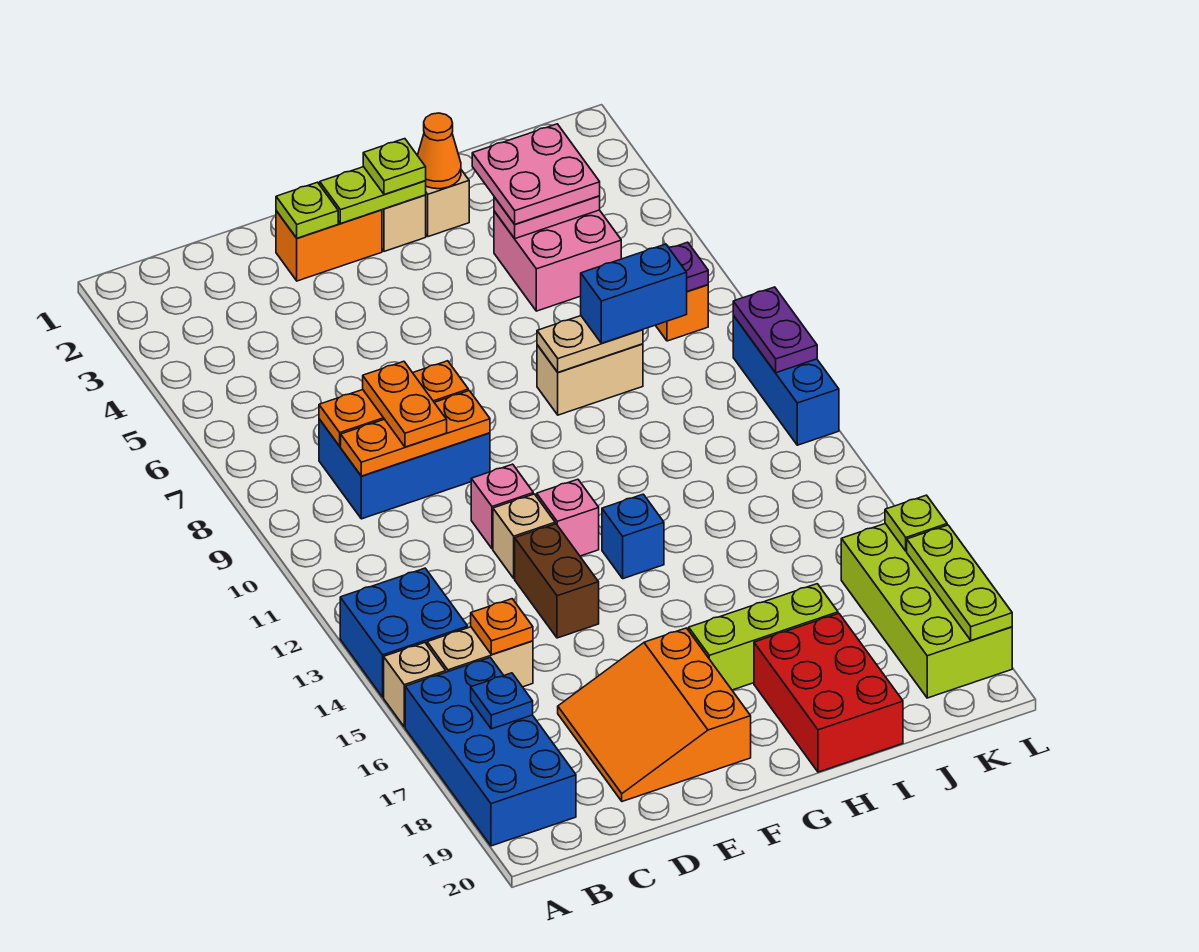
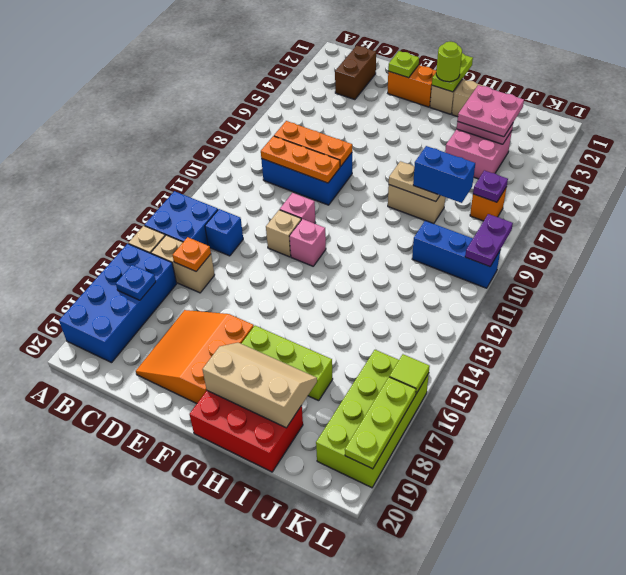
orange 1x2 plate [363,361,447,447] -> none
brown 1x2 brick [515,524,599,638] -> brown 1x2 brick moved to [335,46,376,100]
lime 1x2 plate [320,167,426,224] -> lime 1x2 plate turned to [432,53,473,92]
lime 1x1 plate [363,139,426,194] -> lime 1x1 round brick [436,42,462,82]
blue 1x1 brick [602,494,664,579] -> blue 1x1 brick moved to [205,209,243,256]
none -> tan 2x3 slope [202,343,317,428]
orange 1x1 cone [417,113,461,189] -> none
red 2x3 brick [754,614,903,772] -> red 2x3 brick turned to [189,391,303,472]
blue 1x3 brick [733,316,839,445] -> blue 1x3 brick turned to [412,221,501,288]
lime 1x1 plate [885,495,947,551] -> lime 1x1 tile [389,354,430,394]

